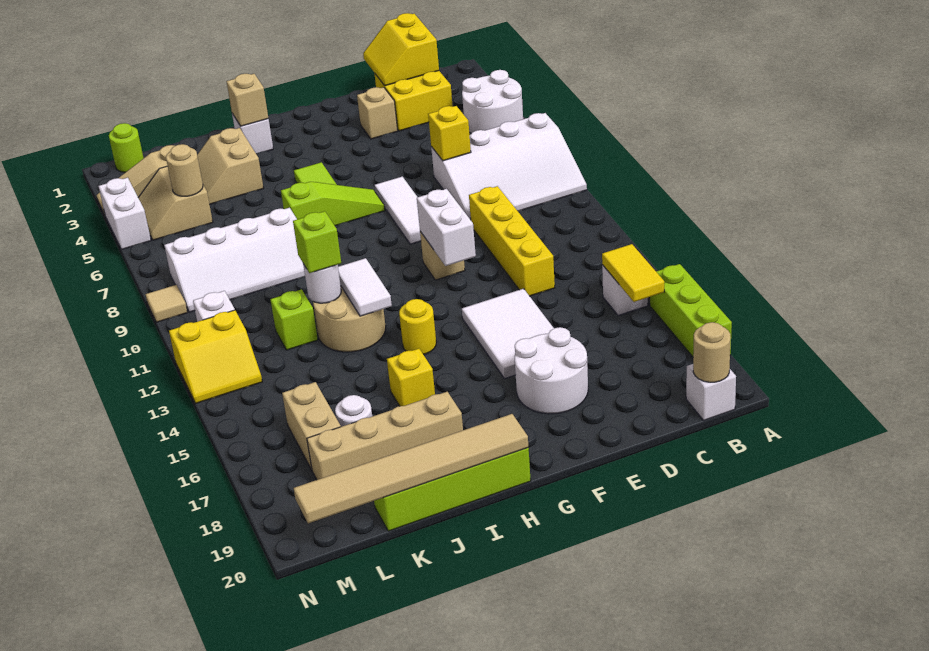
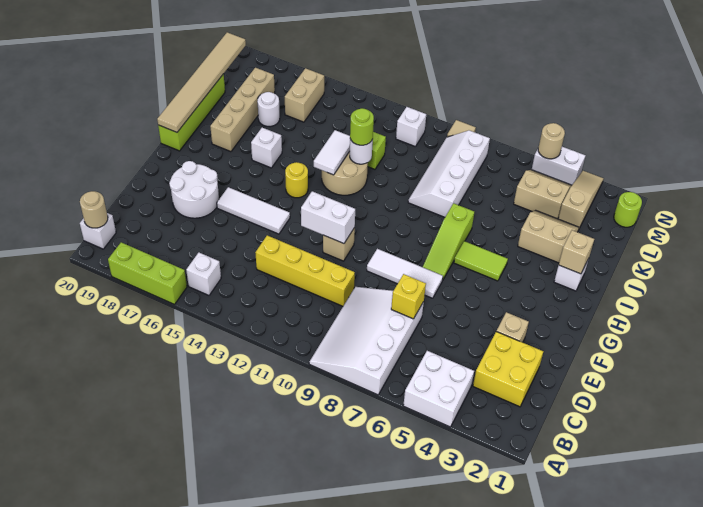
white 2x2 round brick [462,70,523,133] -> white 2x2 brick [403,351,474,427]
yellow 1x2 tile [602,244,664,302] -> none
yellow 2x2 slope [363,13,439,86] -> none
white 2x3 tile [462,289,554,379] -> white 1x3 tile [217,187,290,234]
white 1x2 tile [338,258,392,316] -> white 1x2 tile turned to [314,130,350,175]
yellow 1x1 brick [387,349,435,406] -> white 1x1 brick [251,128,282,168]
lime 1x1 brick [293,211,341,273] -> lime 1x1 round brick [350,108,374,145]
tan 1x1 round brick [166,144,203,196] -> tan 1x1 round brick moved to [538,123,565,159]
tan 1x2 brick [282,382,341,470] -> tan 1x2 brick turned to [285,68,324,122]
yellow 2x2 slope [169,310,262,403] -> none

